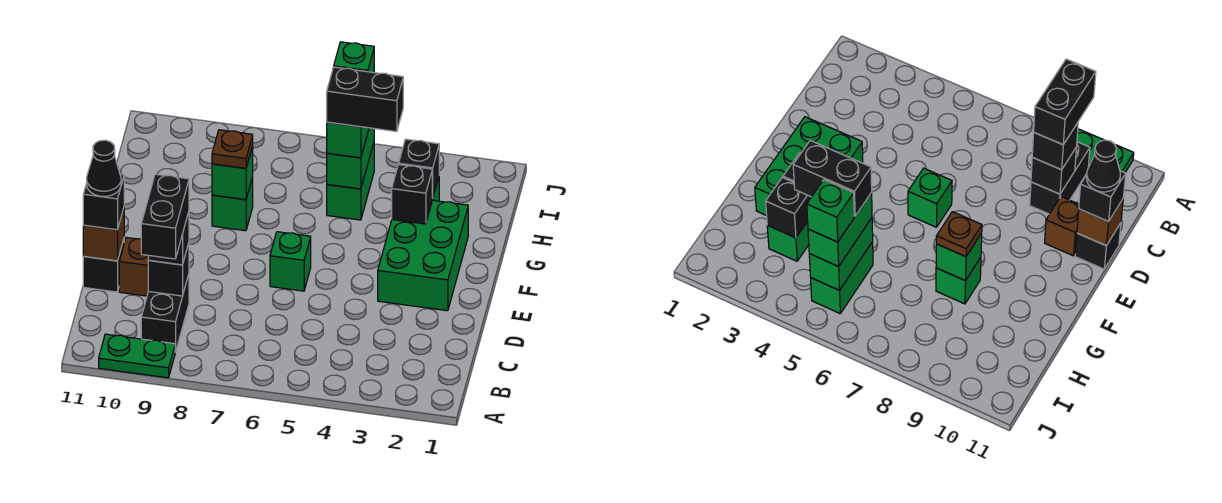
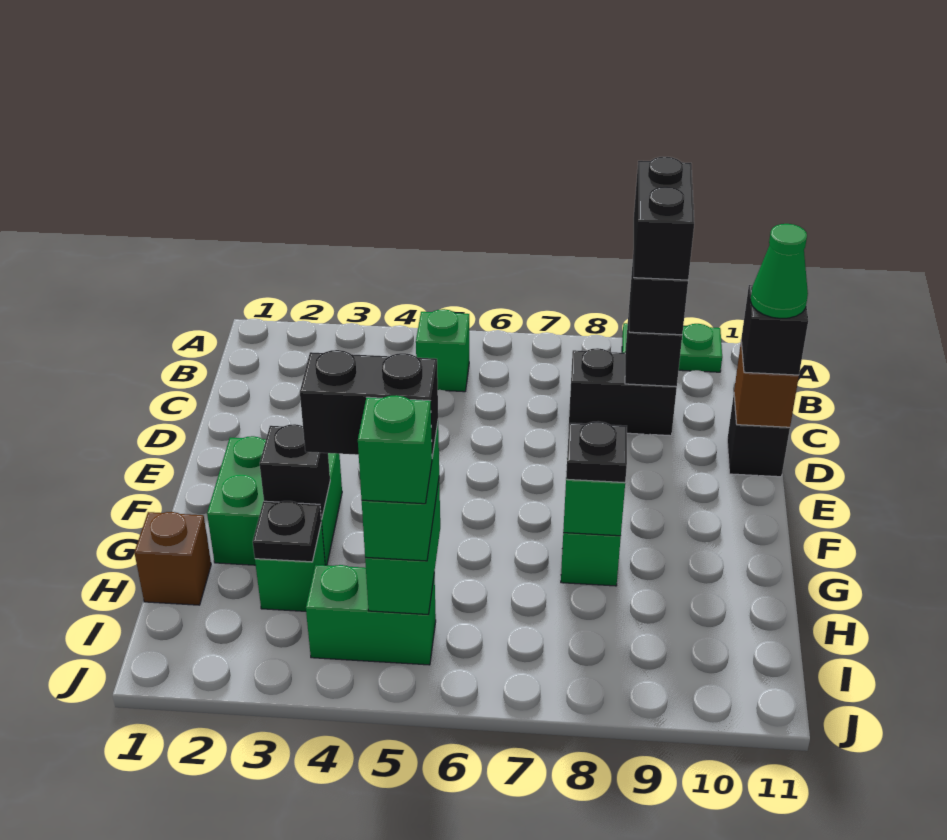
black 1x2 brick [141,274,189,352] -> black 1x2 brick turned to [569,348,677,436]
brown 1x1 brick [119,237,149,296] -> brown 1x1 brick moved to [134,512,211,605]
black 1x1 cone [87,140,121,196] -> green 1x1 cone [750,224,808,319]
green 2x3 brick [378,200,468,311] -> green 2x2 brick [207,436,342,565]
green 1x1 brick [270,232,311,291] -> green 1x1 brick moved to [416,309,469,392]
brown 1x1 plate [212,130,253,168] -> black 1x1 plate [566,421,627,483]
black 1x1 brick [399,139,439,198] -> black 1x1 plate [253,501,322,562]
green 1x2 brick [327,143,374,220] -> green 1x2 brick turned to [306,565,436,665]

